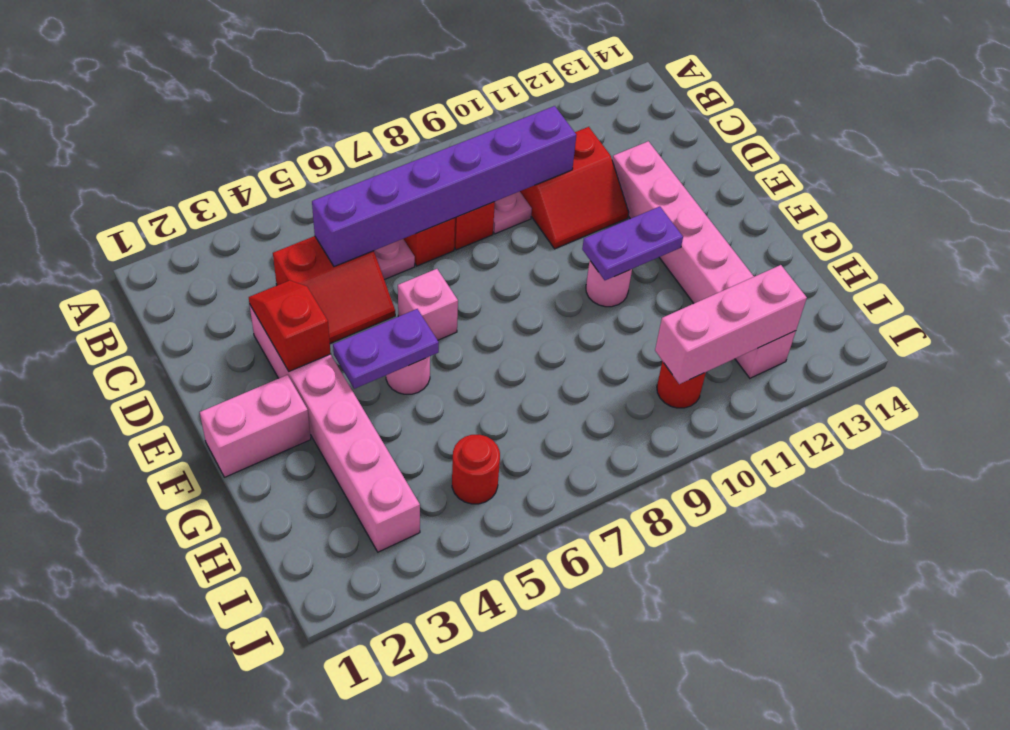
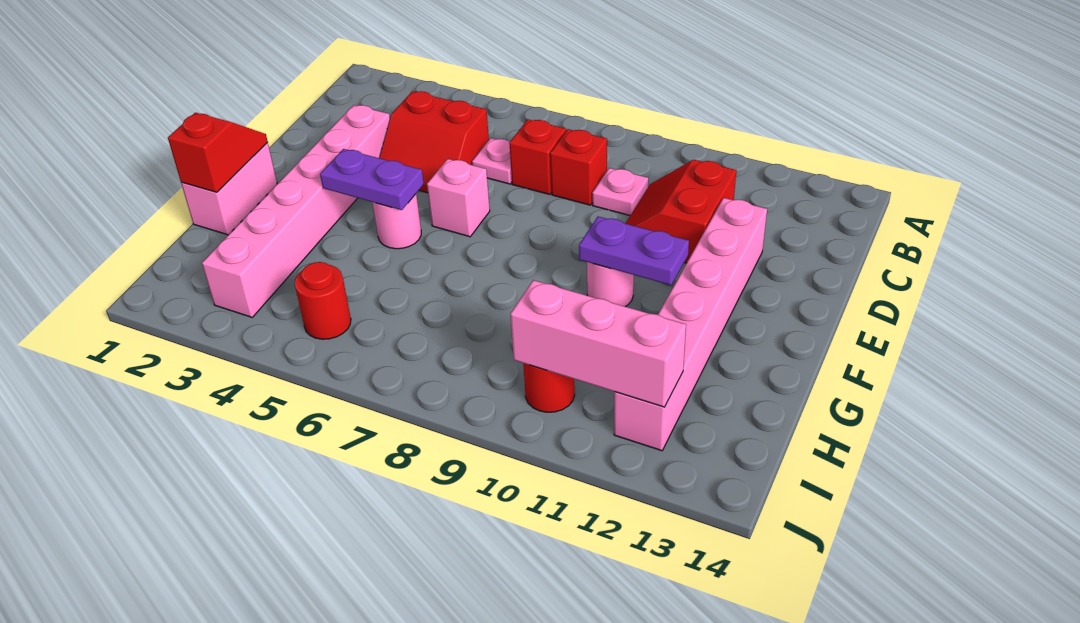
purple 1x6 brick [312,106,576,267] -> none
red 2x2 slope [520,127,629,249] -> red 2x2 slope turned to [625,160,736,263]
red 1x2 slope [249,280,331,371] -> red 1x2 slope moved to [168,113,268,192]
pink 1x2 brick [200,375,311,477] -> pink 1x2 brick turned to [181,142,277,235]

